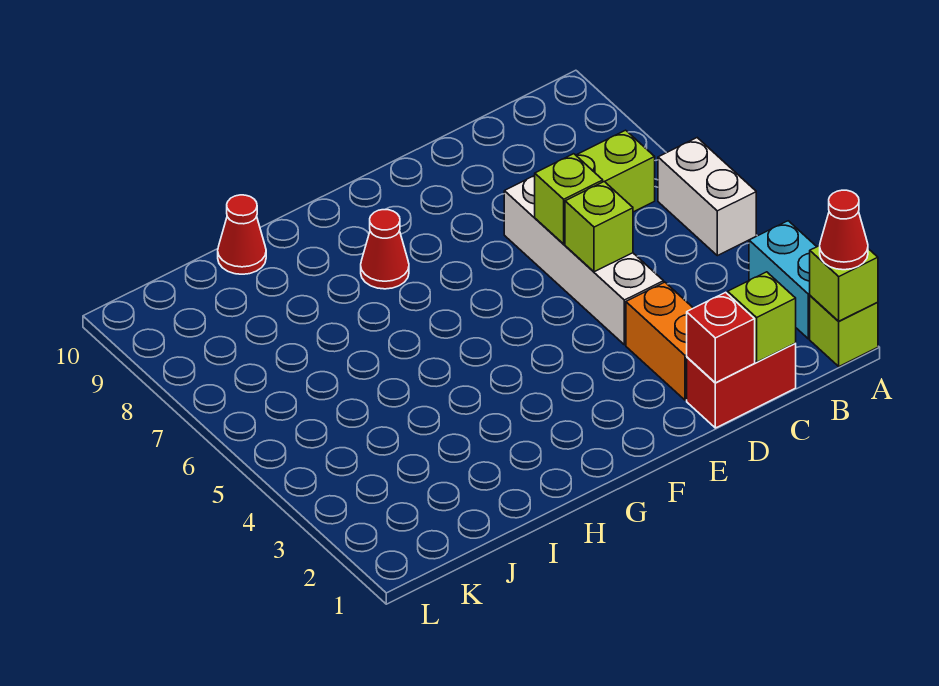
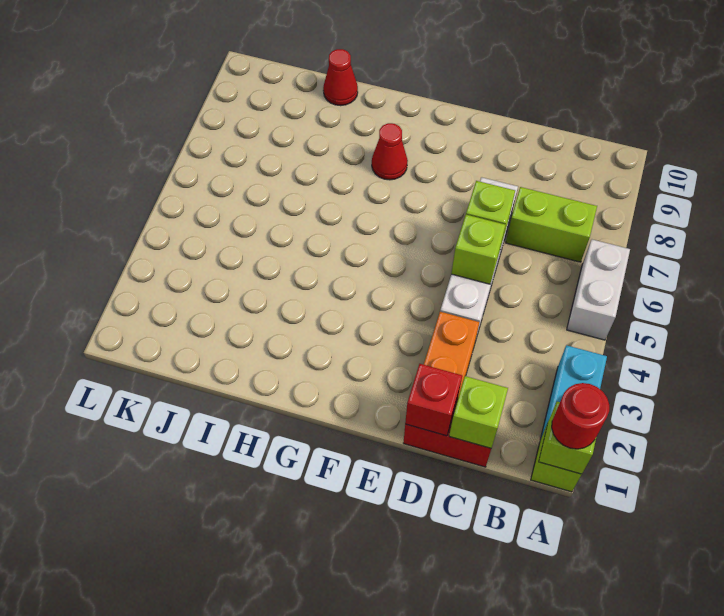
red 1x1 cone [820,190,868,270] -> red 1x1 round brick [552,383,609,449]

